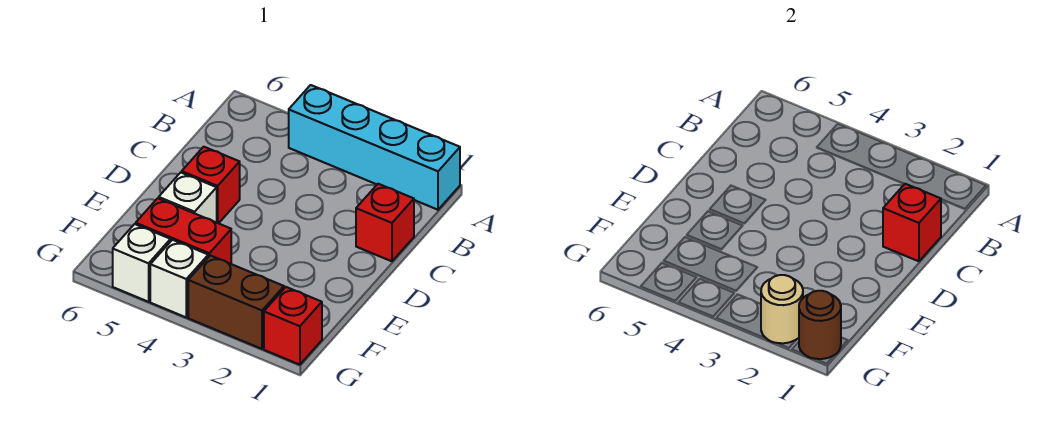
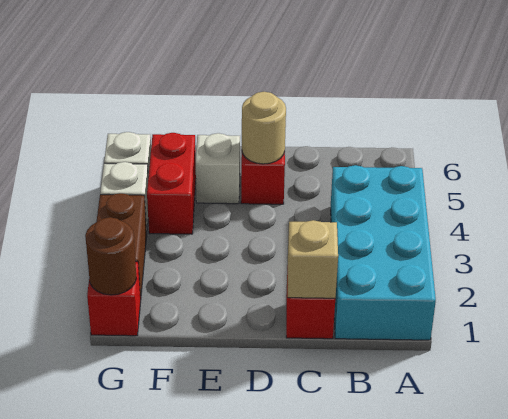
cyan 1x4 brick [289,85,460,210] -> cyan 2x4 brick [331,165,436,340]
red 1x1 brick [883,184,941,261] -> tan 1x1 brick [288,220,338,298]
tan 1x1 round brick [761,275,803,343] -> tan 1x1 round brick moved to [242,92,286,164]

